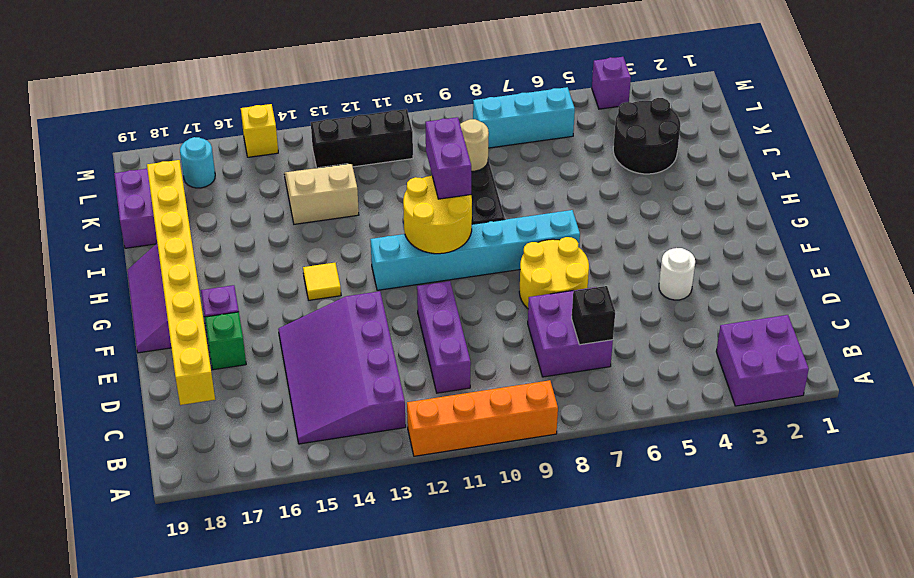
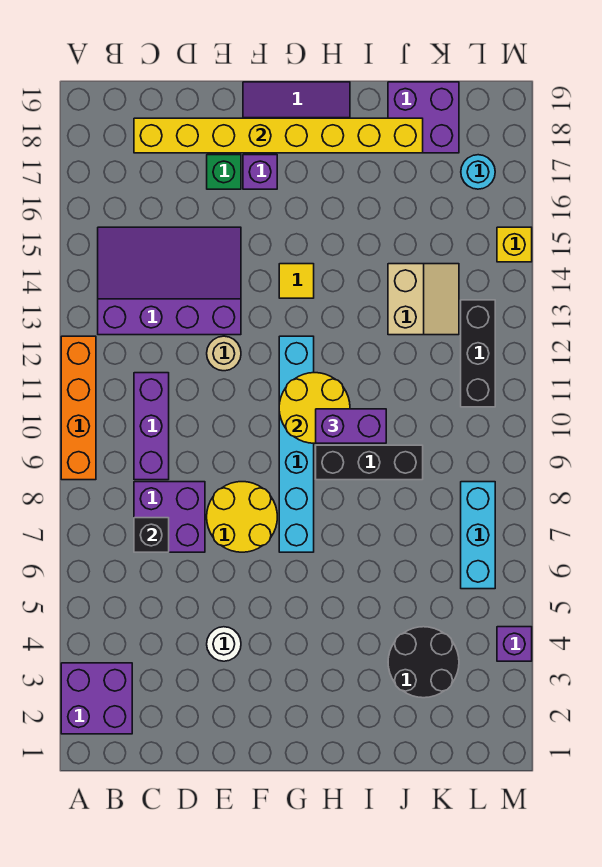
purple 1x3 brick [417,281,471,393] -> purple 1x3 brick turned to [134,373,169,480]
tan 1x1 round brick [460,119,489,171] -> tan 1x1 round brick moved to [207,336,241,371]

